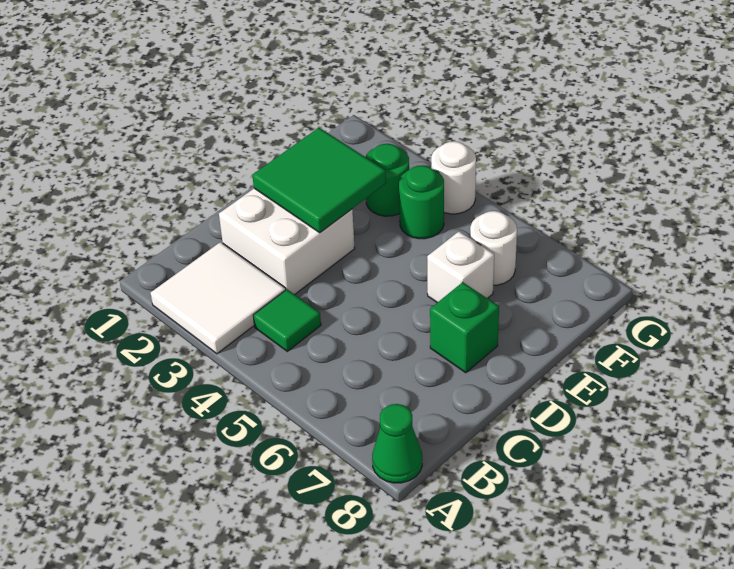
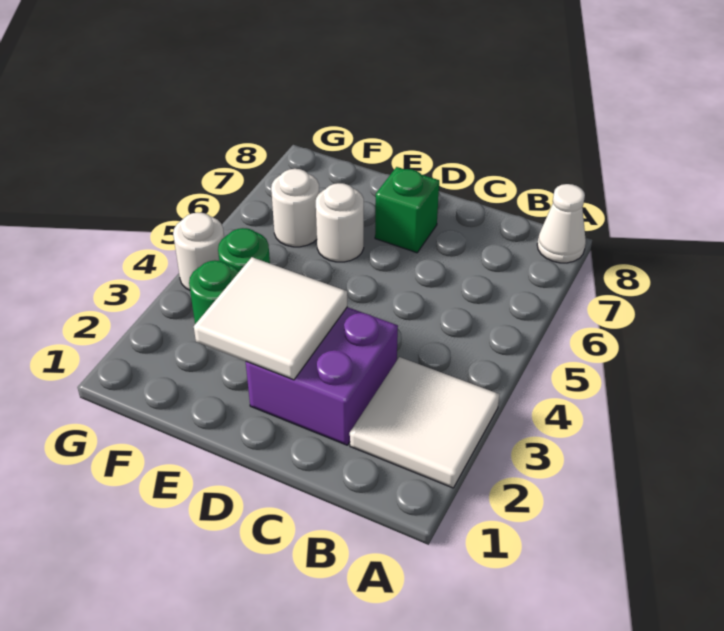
green 1x1 cone [372,404,422,483] -> white 1x1 cone [537,184,586,263]
green 1x1 tile [253,289,321,351] -> none
white 2x2 brick [219,188,355,294] -> purple 2x2 brick [246,307,398,445]
green 2x2 tile [252,128,386,233] -> white 2x2 tile [194,257,347,380]
white 1x1 brick [427,231,494,303] -> white 1x1 round brick [316,183,364,262]

